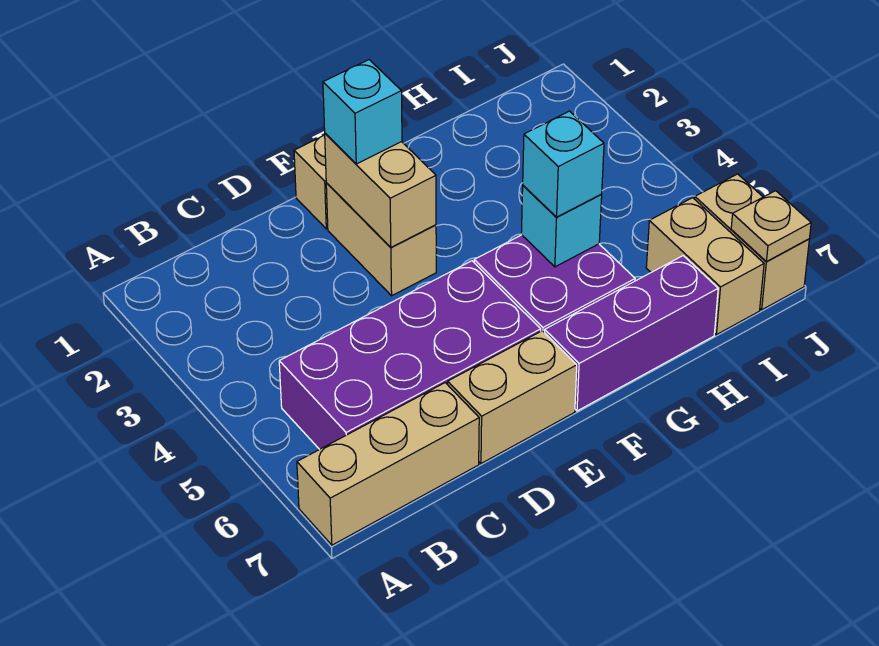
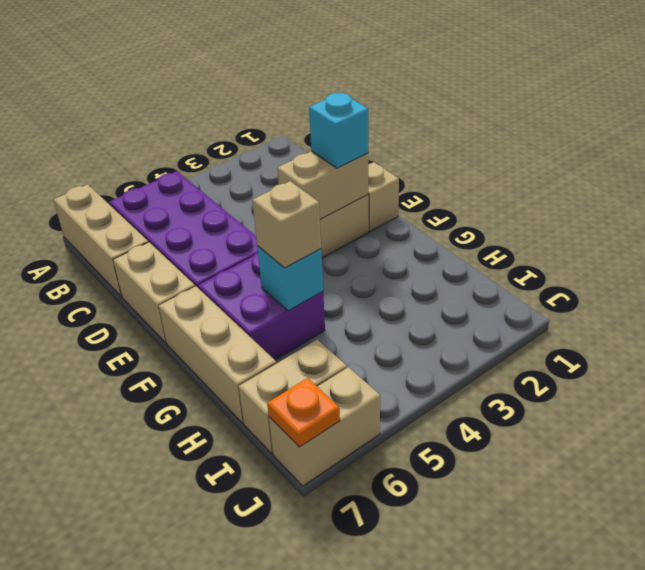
purple 1x3 brick [545,256,718,411] -> tan 1x3 brick [159,286,276,423]
cyan 1x1 brick [523,111,604,217] -> tan 1x1 brick [252,181,321,268]
tan 1x1 plate [731,191,811,262] -> orange 1x1 plate [267,378,340,447]

